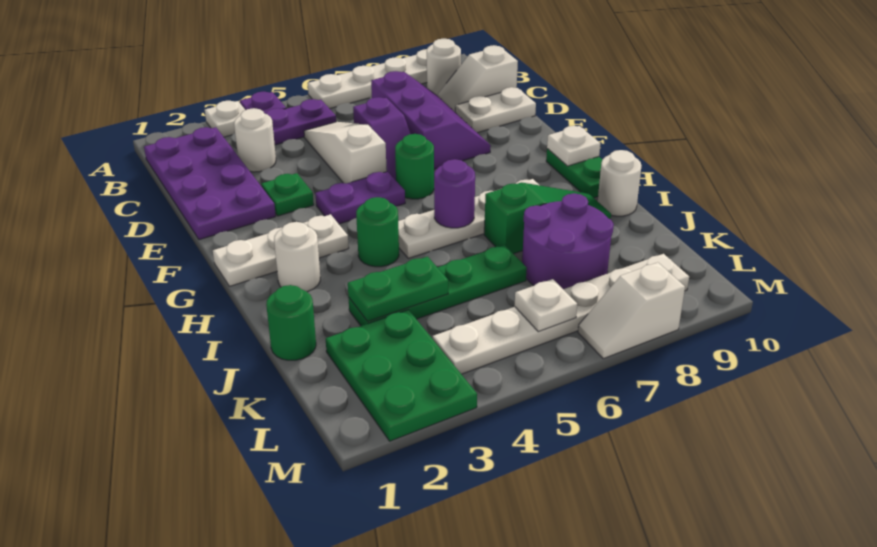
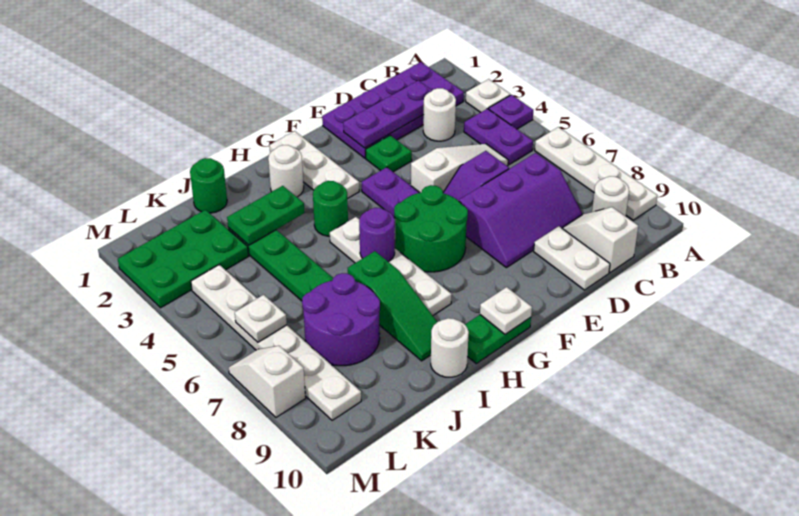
none -> purple 1x3 plate [343,81,432,148]
green 1x1 round brick [395,134,434,199] -> green 2x2 round brick [394,185,468,272]
green 1x2 plate [348,257,448,321] -> green 1x2 plate turned to [227,186,305,245]

